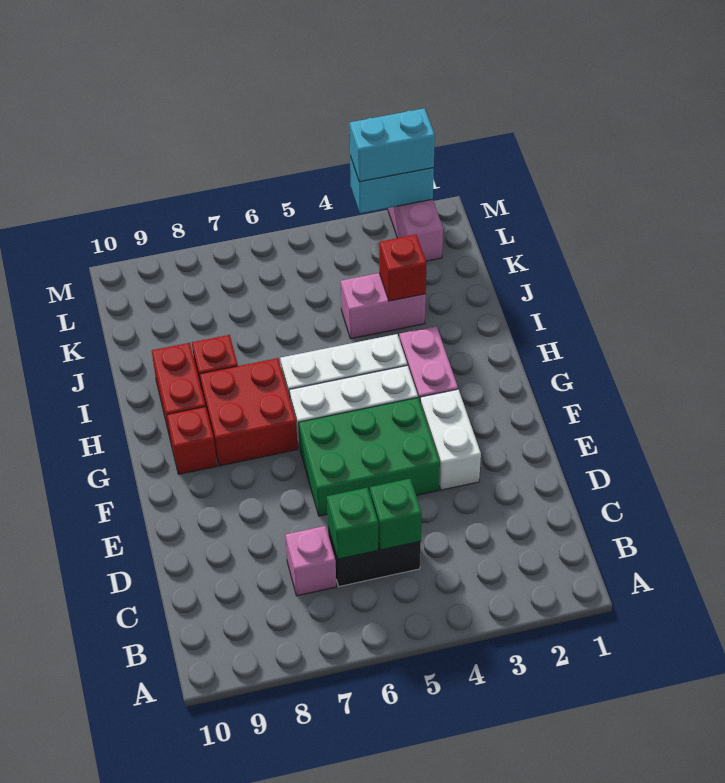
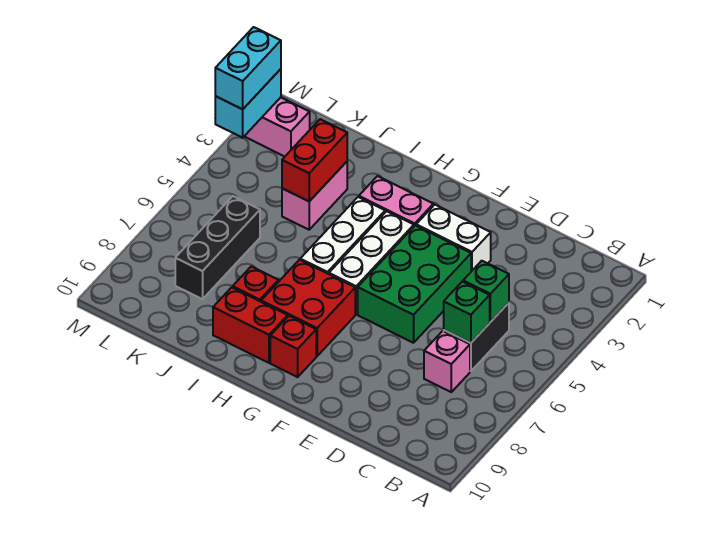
red 1x1 brick [379,235,427,301] -> red 1x2 brick [282,119,347,201]
none -> black 1x3 brick [175,196,260,299]

